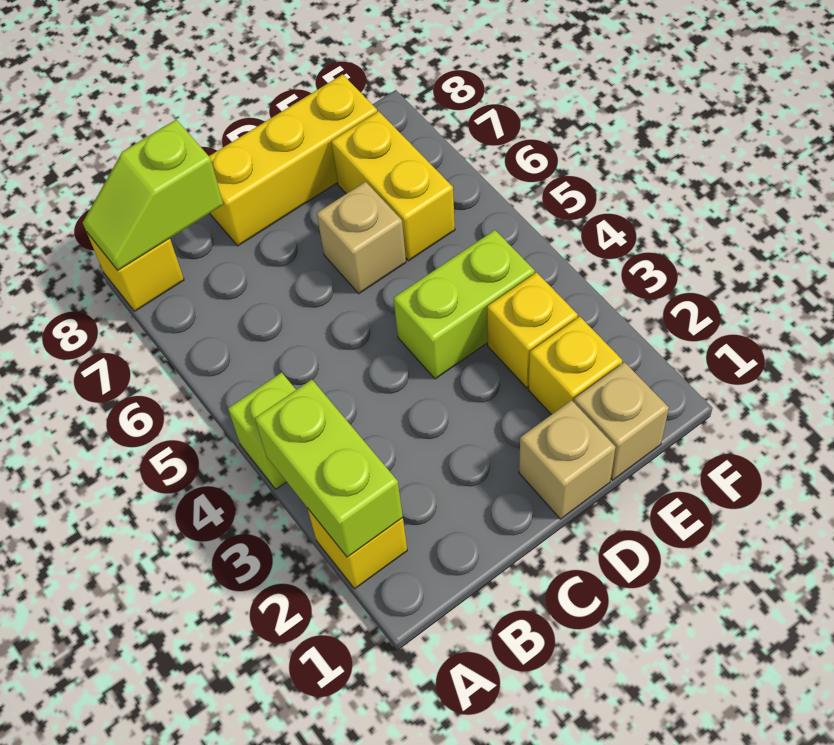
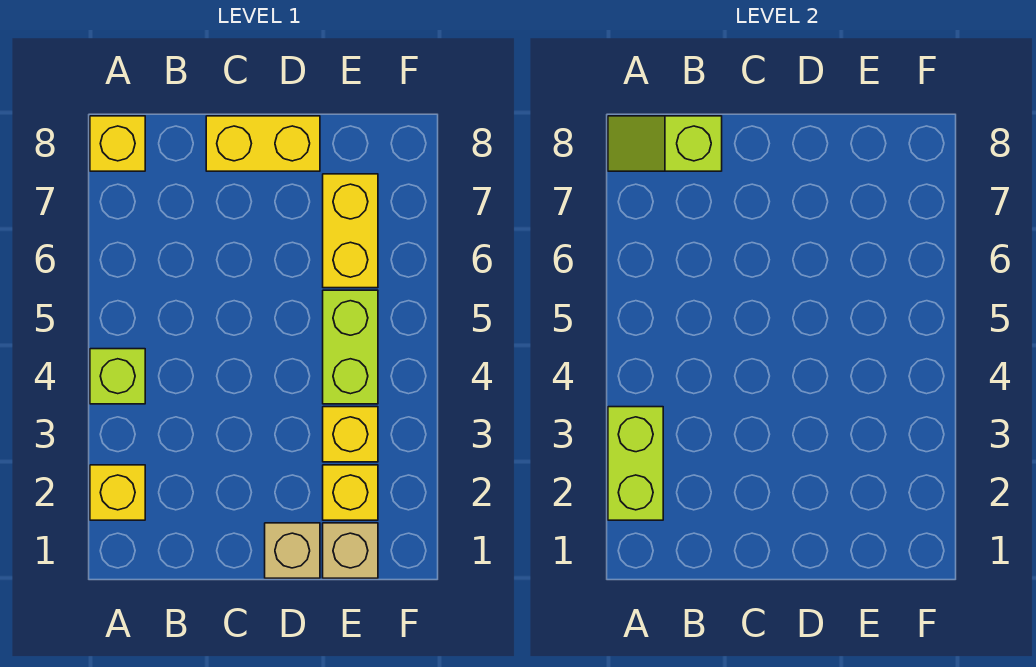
yellow 1x3 brick [209,74,377,246] -> yellow 1x2 brick [206,116,320,171]
lime 1x2 brick [394,230,535,379] -> lime 1x2 brick turned to [323,290,378,404]
tan 1x1 brick [317,182,406,294] -> none

